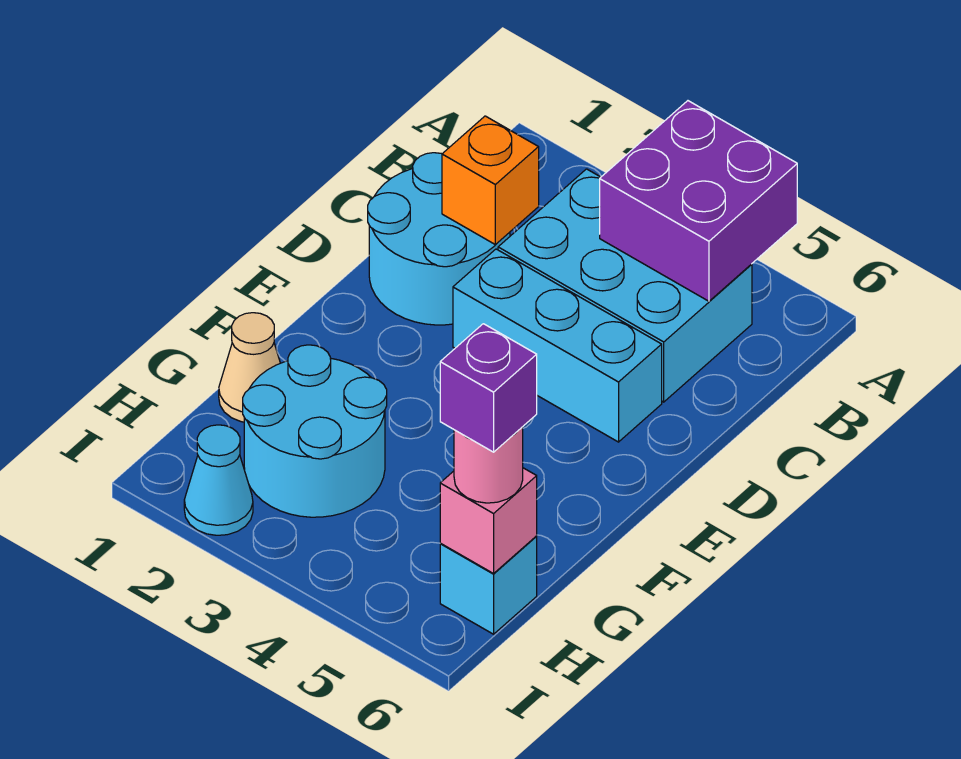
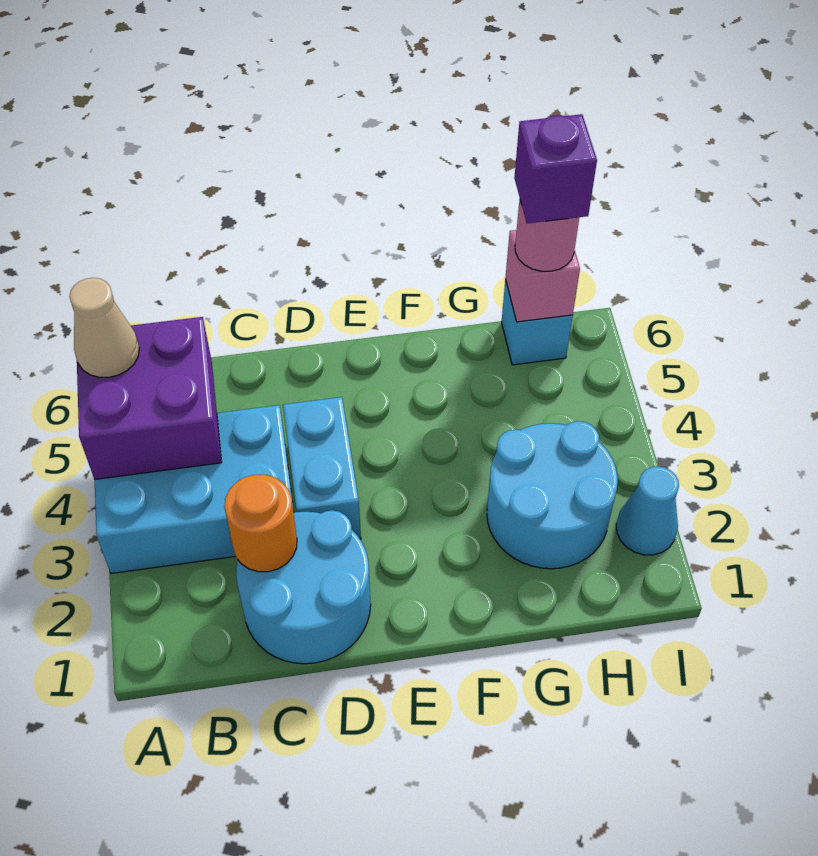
cyan 2x3 brick [498,169,752,402] -> cyan 2x3 brick turned to [95,405,294,573]
orange 1x1 brick [442,116,539,245] -> orange 1x1 round brick [224,475,297,572]
cyan 1x3 brick [453,249,662,442] -> cyan 1x2 brick [283,397,361,539]
tan 1x1 cone [219,313,280,422] -> tan 1x1 cone moved to [69,278,139,377]

